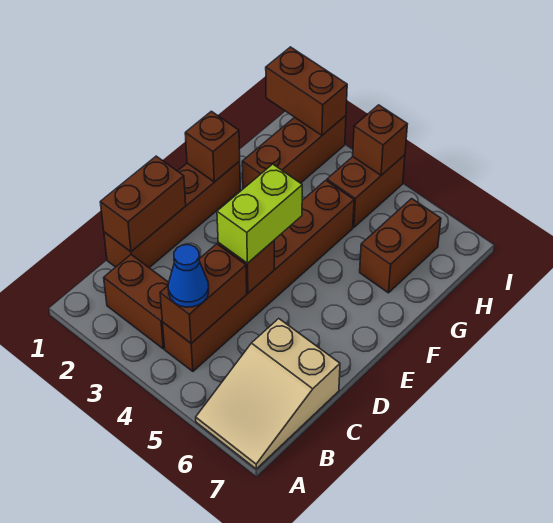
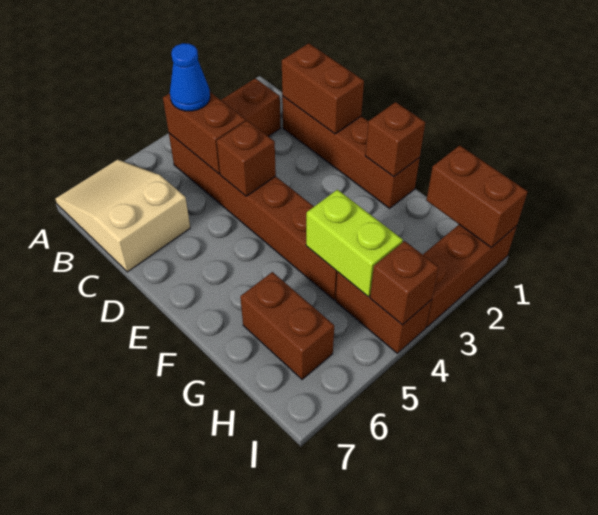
lime 1x2 brick [217,164,302,263] -> lime 1x2 brick moved to [306,190,403,297]
brown 1x3 brick [242,116,346,189] -> brown 1x3 brick turned to [423,225,517,327]
brown 1x2 brick [266,47,347,135] -> brown 1x2 brick turned to [427,145,528,247]

